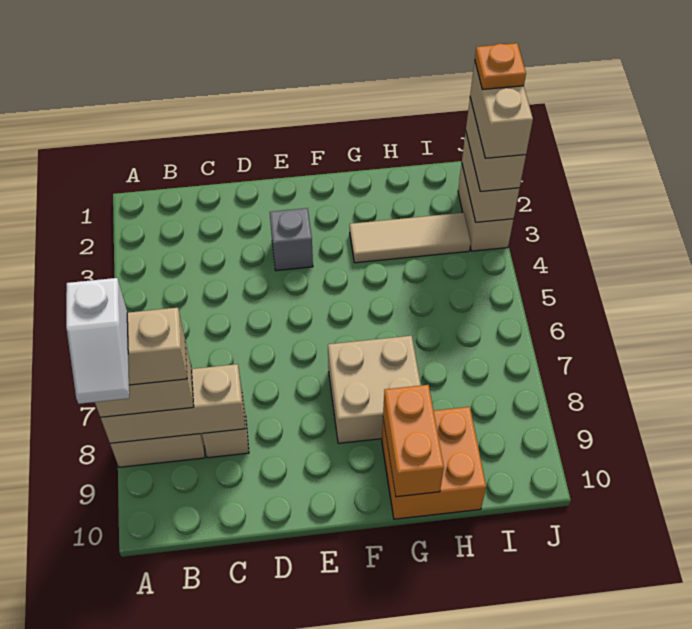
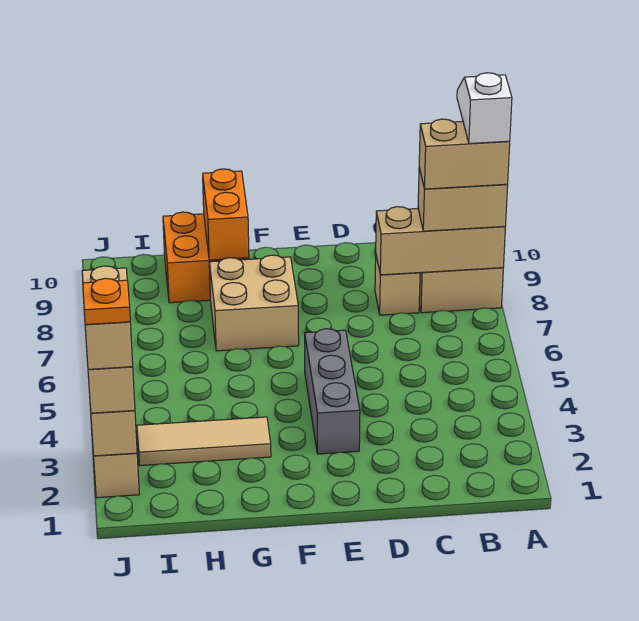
grey 1x1 brick [270,208,313,271] -> grey 1x3 brick [305,329,360,454]

